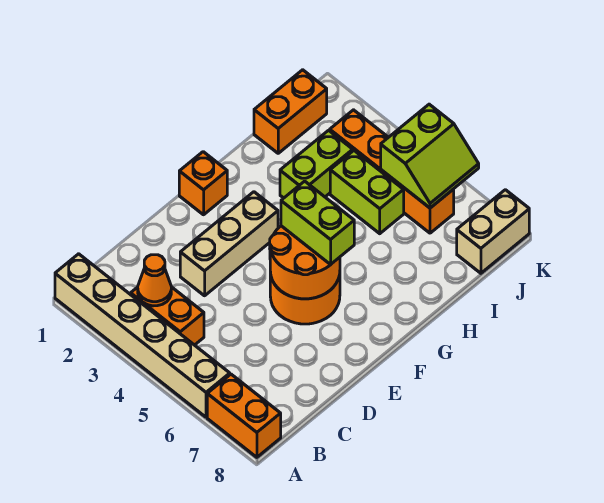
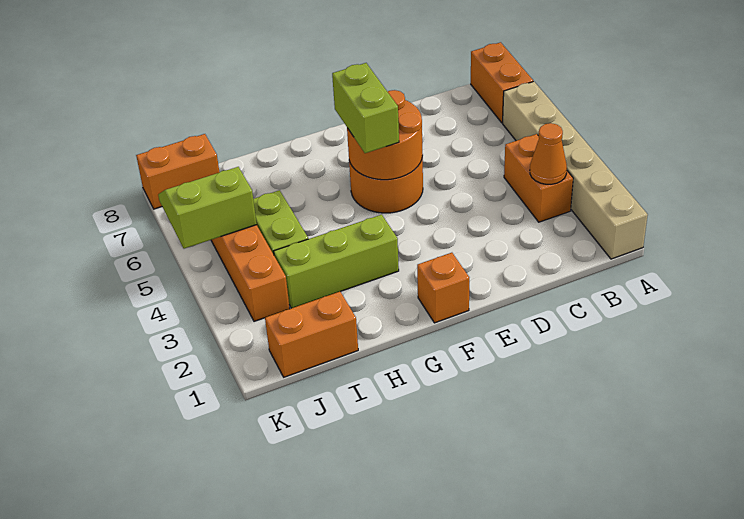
tan 1x3 brick [180,192,278,296] -> none
lime 1x2 brick [280,130,353,198] -> lime 1x3 brick [274,215,399,308]
tan 1x2 brick [457,190,529,273] -> orange 1x2 brick [136,134,219,209]

